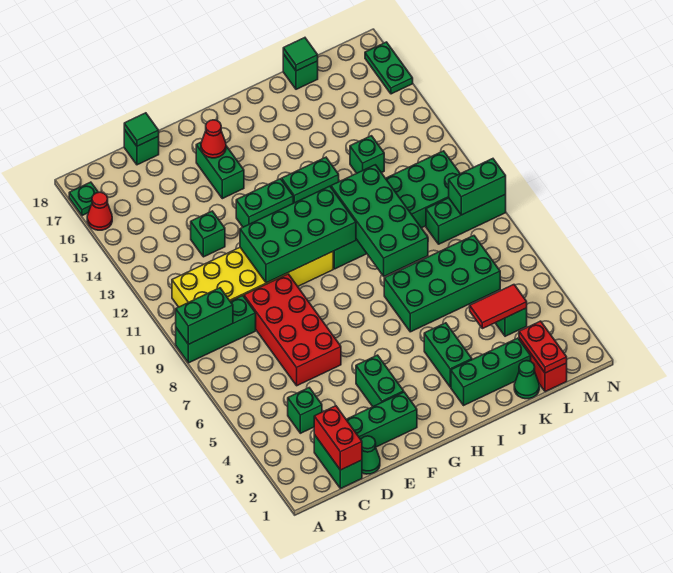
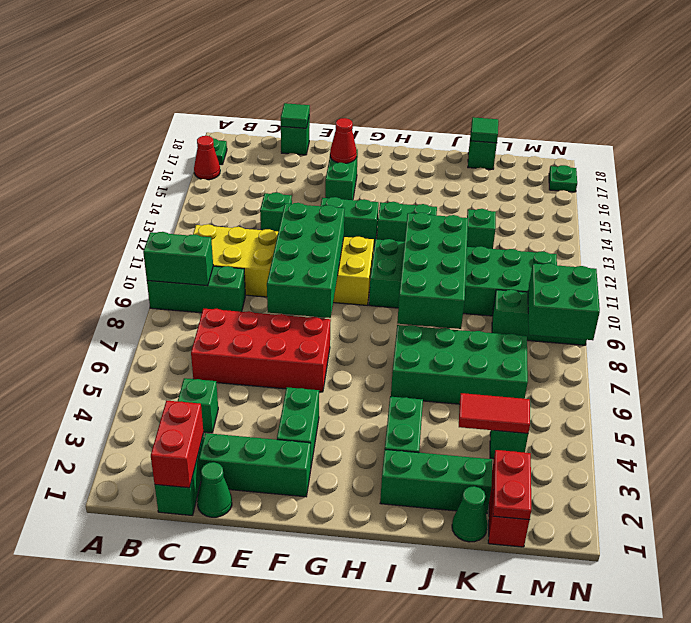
red 2x4 brick [244,274,341,386] -> red 2x4 brick turned to [191,308,331,392]
green 2x4 brick [240,186,356,283] -> green 2x4 brick turned to [267,203,344,318]
green 1x2 brick [449,159,506,215] -> green 2x2 brick [528,263,600,340]
green 1x2 plate [365,42,413,94] -> green 1x1 plate [549,165,577,192]

